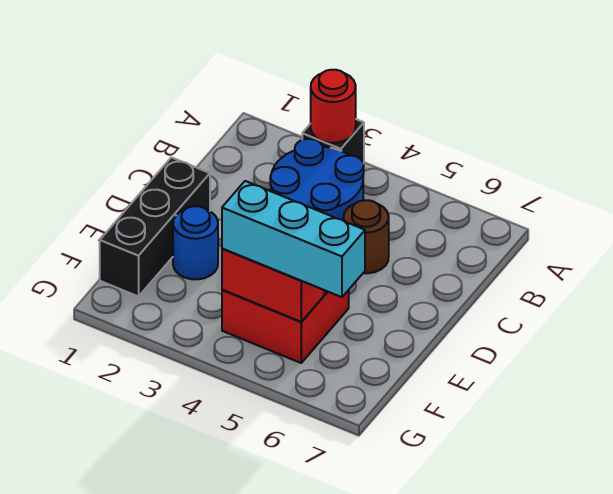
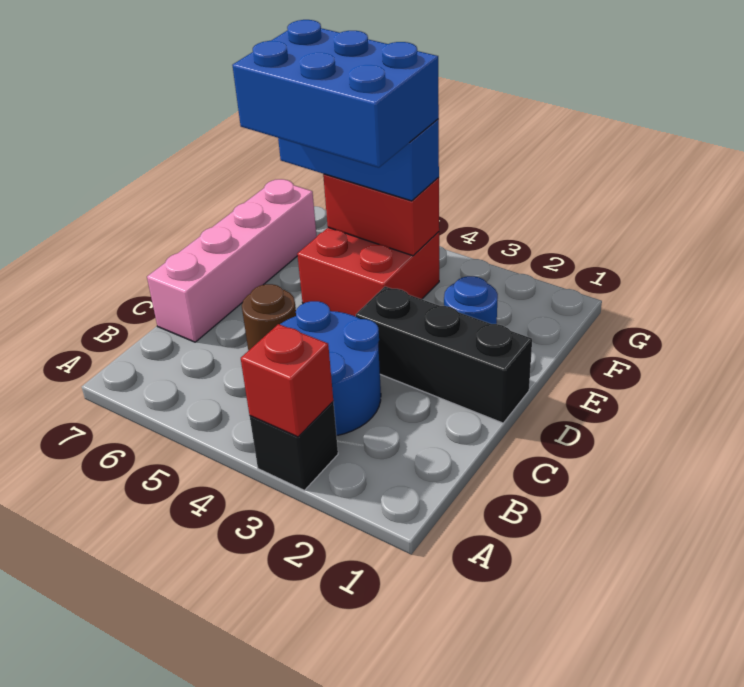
red 1x1 round brick [311,70,356,143] -> red 1x1 brick [241,324,333,437]
none -> pink 1x4 brick [147,179,317,342]
black 1x3 brick [100,157,210,296] -> black 1x3 brick turned to [356,286,532,423]
none -> blue 2x3 brick [232,20,439,168]
cyan 1x3 brick [222,181,365,297] -> blue 1x3 brick [278,119,439,201]

